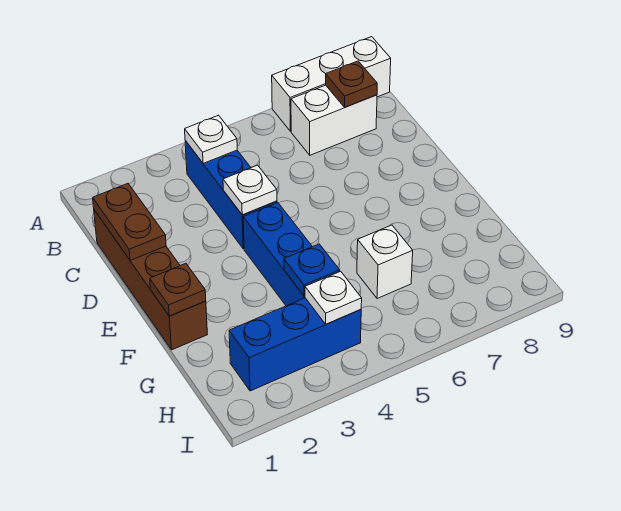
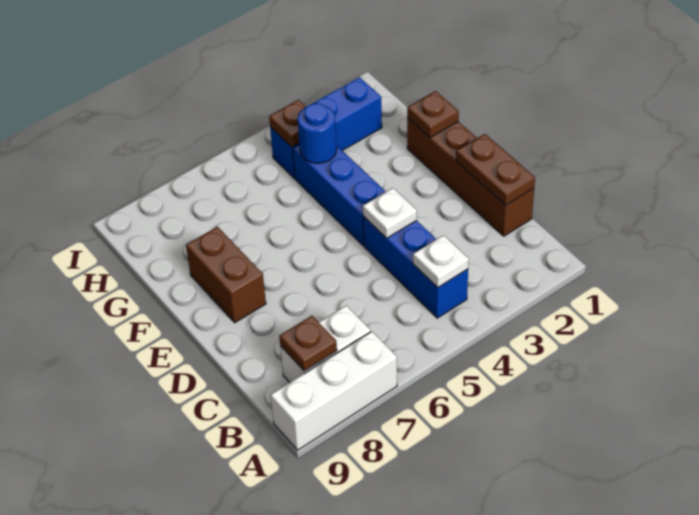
none -> brown 1x2 brick [186,227,266,323]
blue 1x1 plate [284,244,340,296] -> blue 1x1 round brick [298,103,337,163]
white 1x1 brick [357,225,413,299] -> none
white 1x1 plate [305,271,362,324] -> brown 1x1 plate [269,100,306,147]

